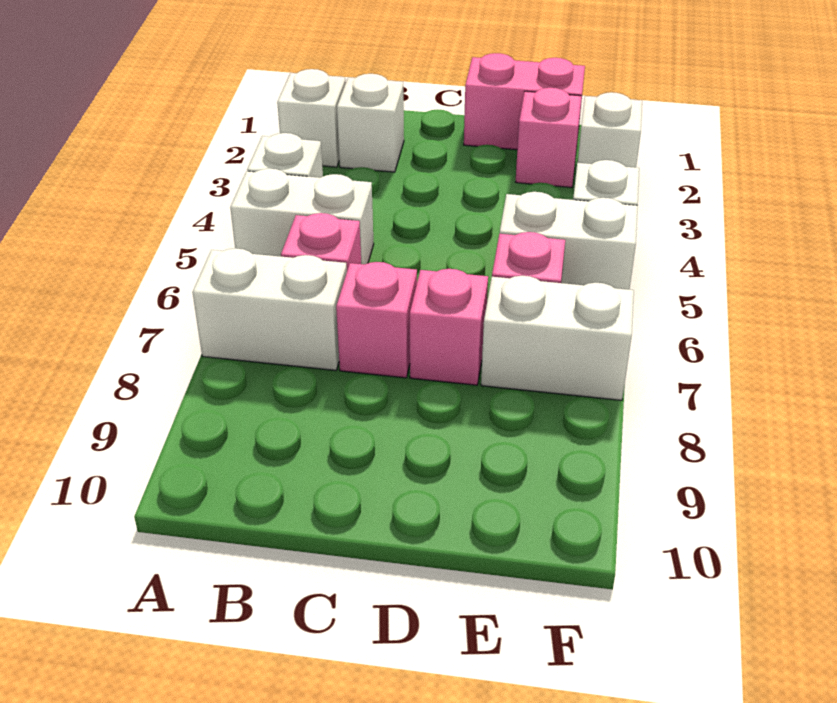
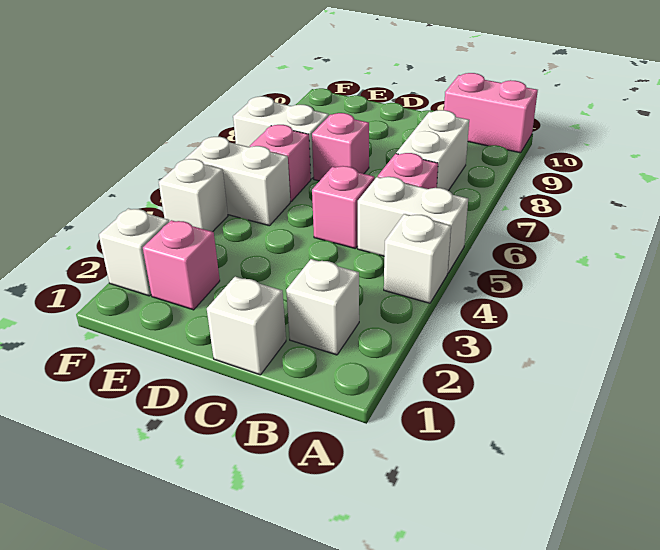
white 1x1 brick [277,69,345,167] -> white 1x1 brick moved to [207,277,286,375]
white 1x2 brick [192,248,347,370] -> white 1x2 brick turned to [396,110,469,191]
pink 1x1 brick [336,262,417,378] -> pink 1x1 brick moved to [312,166,375,249]
pink 1x2 brick [464,53,585,150] -> pink 1x2 brick moved to [444,73,538,153]

